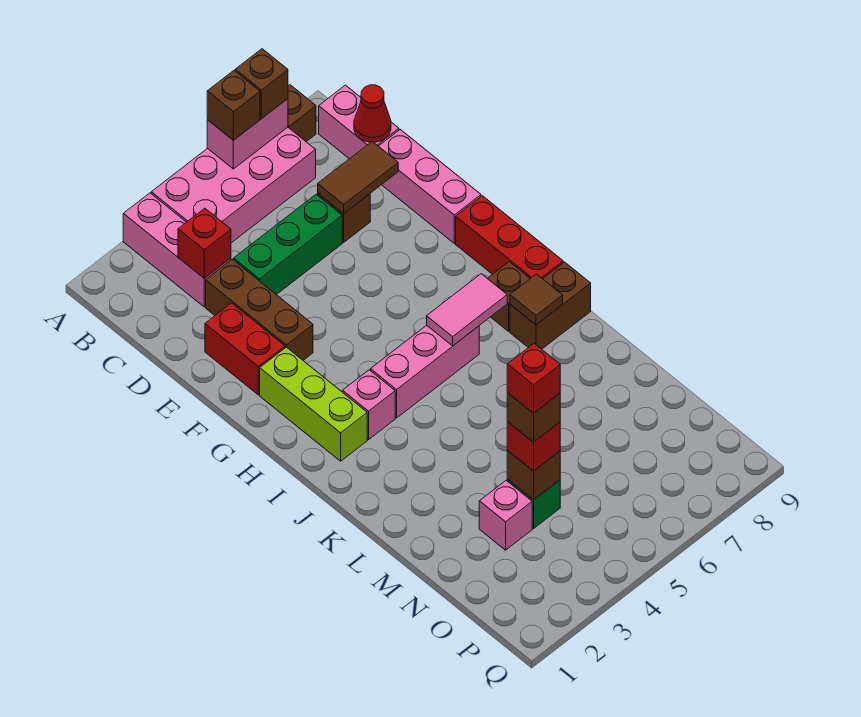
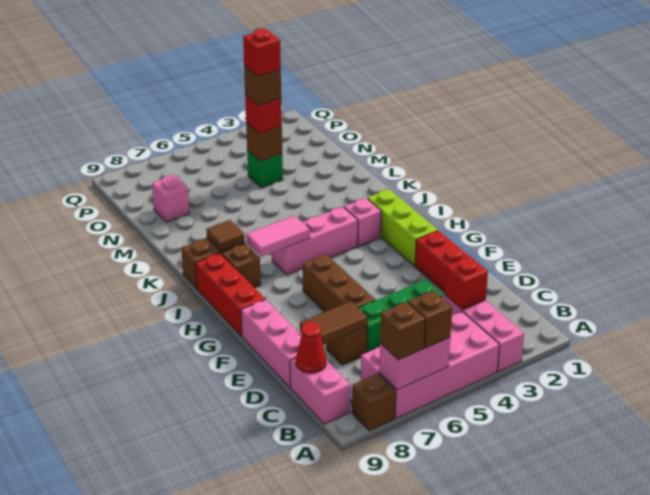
brown 1x3 brick [206,259,313,360] -> brown 1x3 brick moved to [303,254,375,312]
pink 1x1 brick [479,481,532,550] -> pink 1x1 brick moved to [152,175,190,222]

